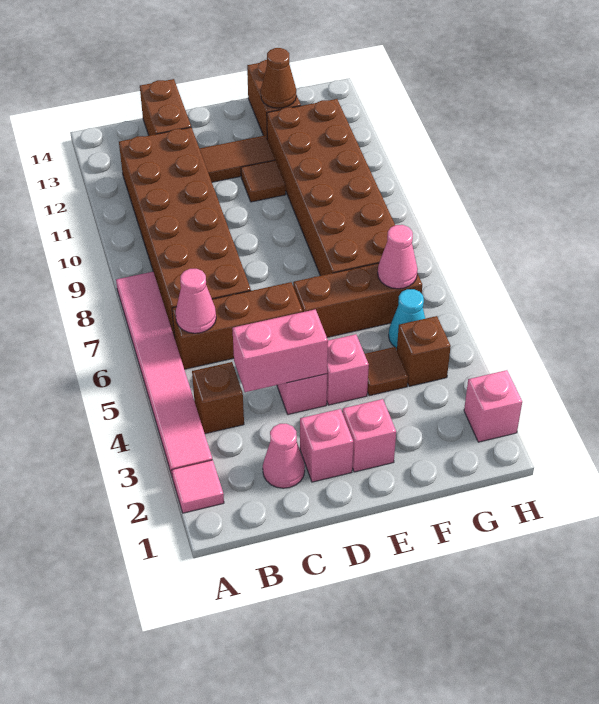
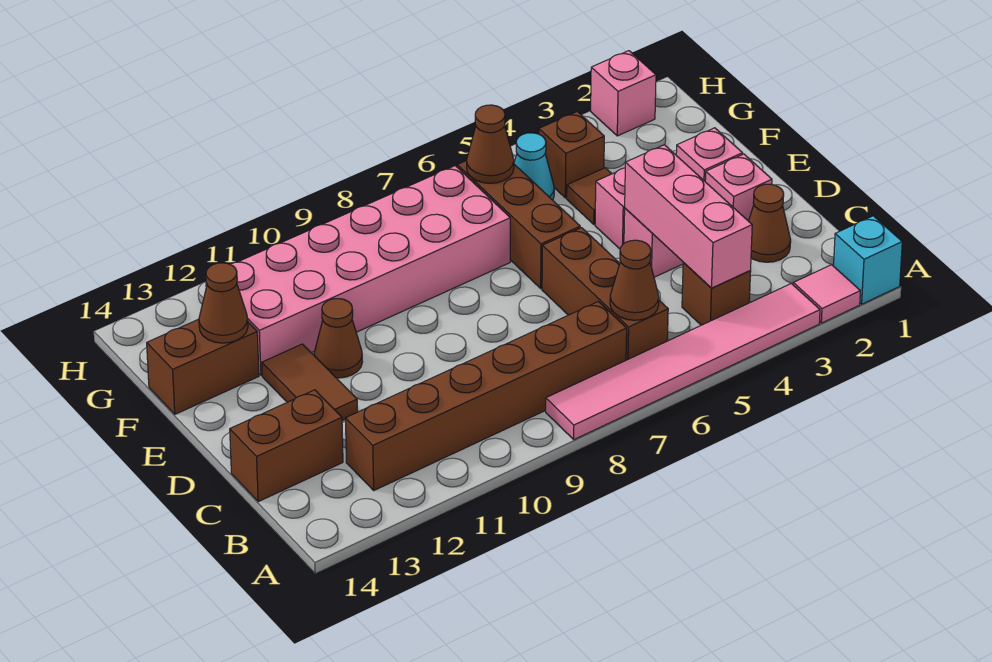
none -> cyan 1x1 brick [834,216,902,304]
pink 1x1 cone [176,269,216,333] -> brown 1x1 cone [610,240,659,320]
brown 2x6 brick [119,127,251,338] -> brown 1x6 brick [345,302,627,490]
pink 1x1 cone [263,424,305,488] -> brown 1x1 cone [749,184,791,262]
pink 1x2 brick [232,309,328,392] -> pink 1x3 brick [625,145,752,288]
brown 1x1 tile [241,160,286,202] -> brown 1x1 cone [314,299,362,378]
brown 2x6 brick [267,99,395,276] -> pink 2x6 brick [206,166,510,375]
pink 1x1 cone [378,225,418,289] -> brown 1x1 cone [467,105,514,183]

